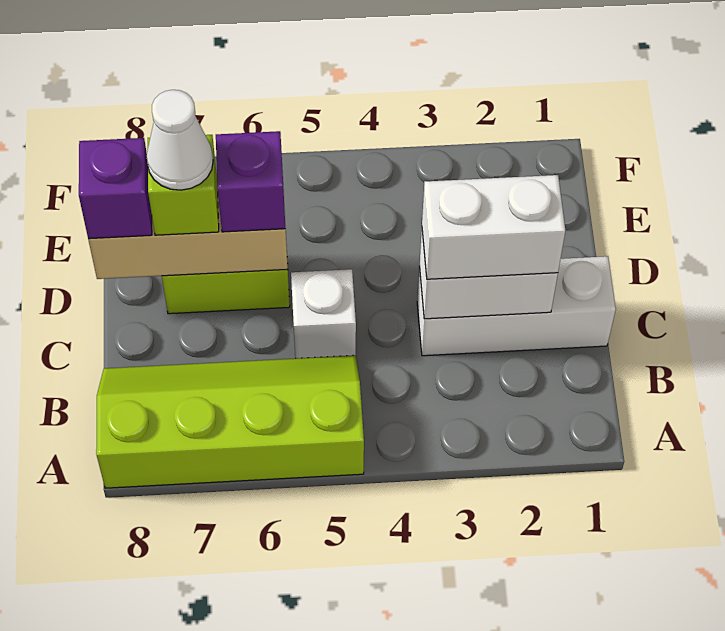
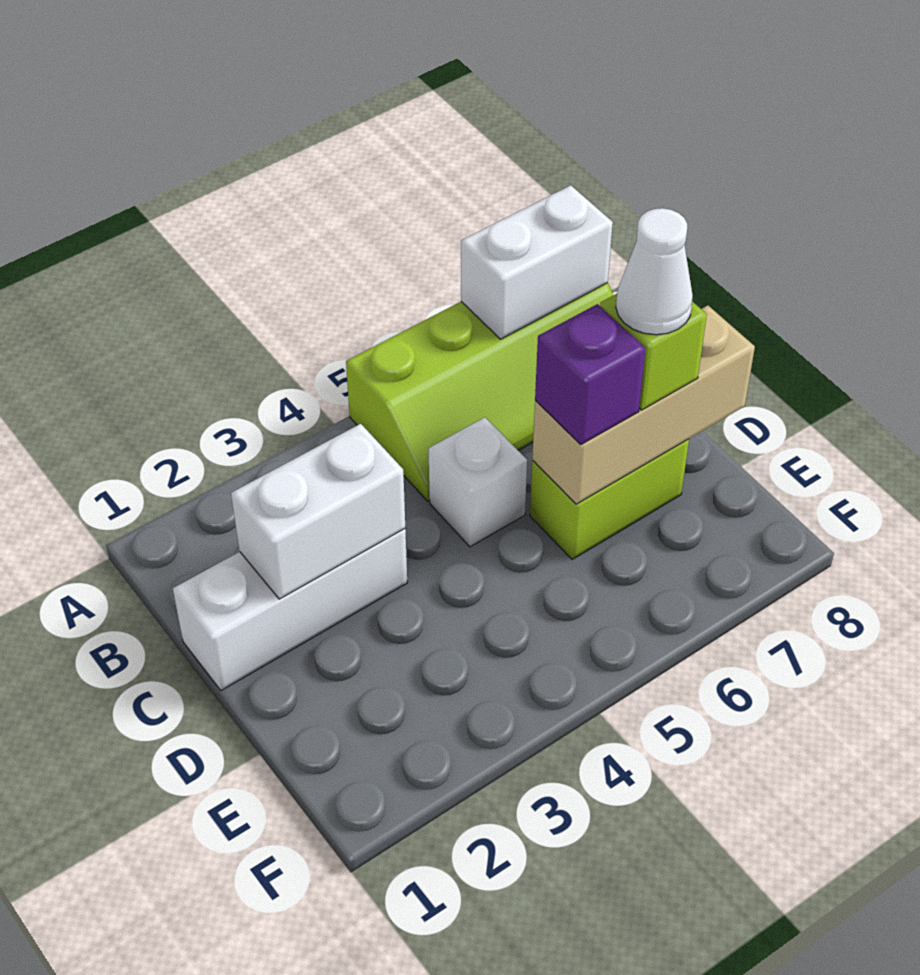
white 1x2 brick [422,175,565,279] -> white 1x2 brick moved to [461,185,613,339]
purple 1x1 brick [79,138,152,239] -> none

